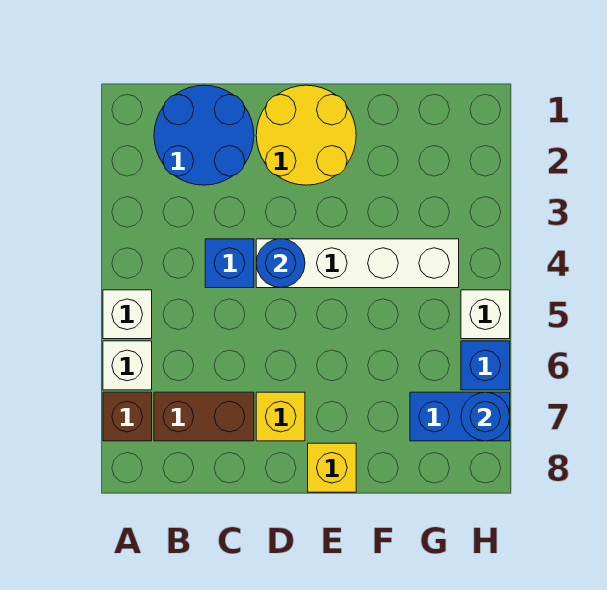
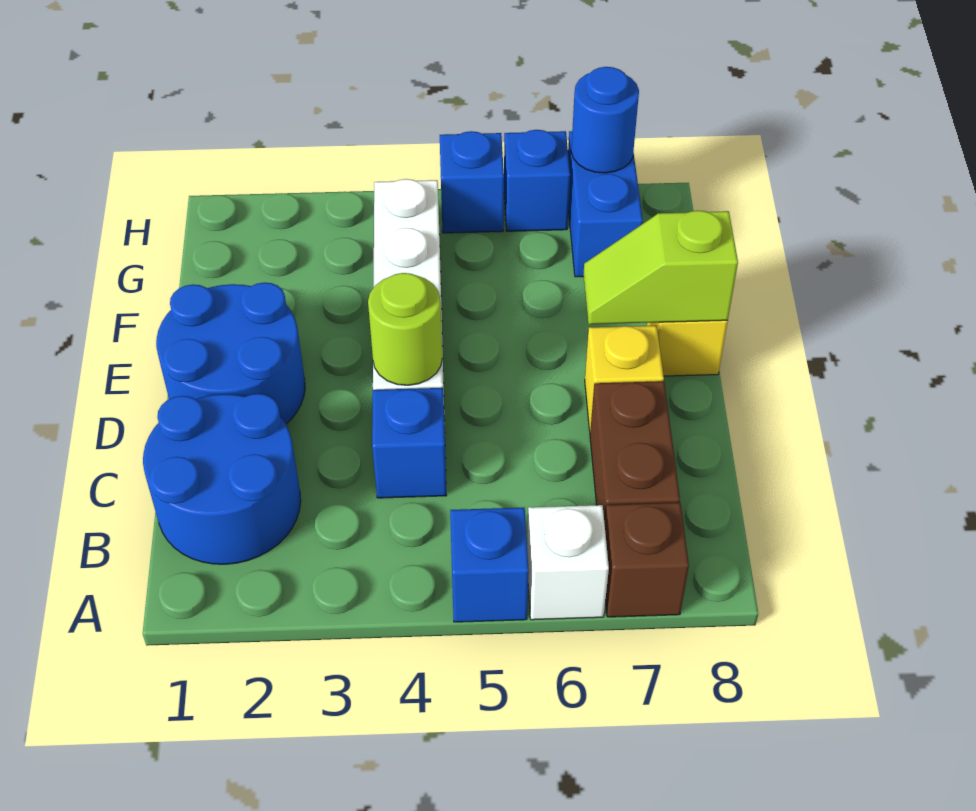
white 1x1 brick [103,290,152,339] -> blue 1x1 brick [450,508,529,622]
yellow 2x2 round brick [256,85,356,185] -> blue 2x2 round brick [156,282,305,424]
blue 1x1 round brick [256,239,305,288] -> lime 1x1 round brick [368,273,442,385]
none -> lime 1x2 slope [583,210,738,324]
white 1x1 brick [461,290,510,339] -> blue 1x1 brick [440,131,504,233]

